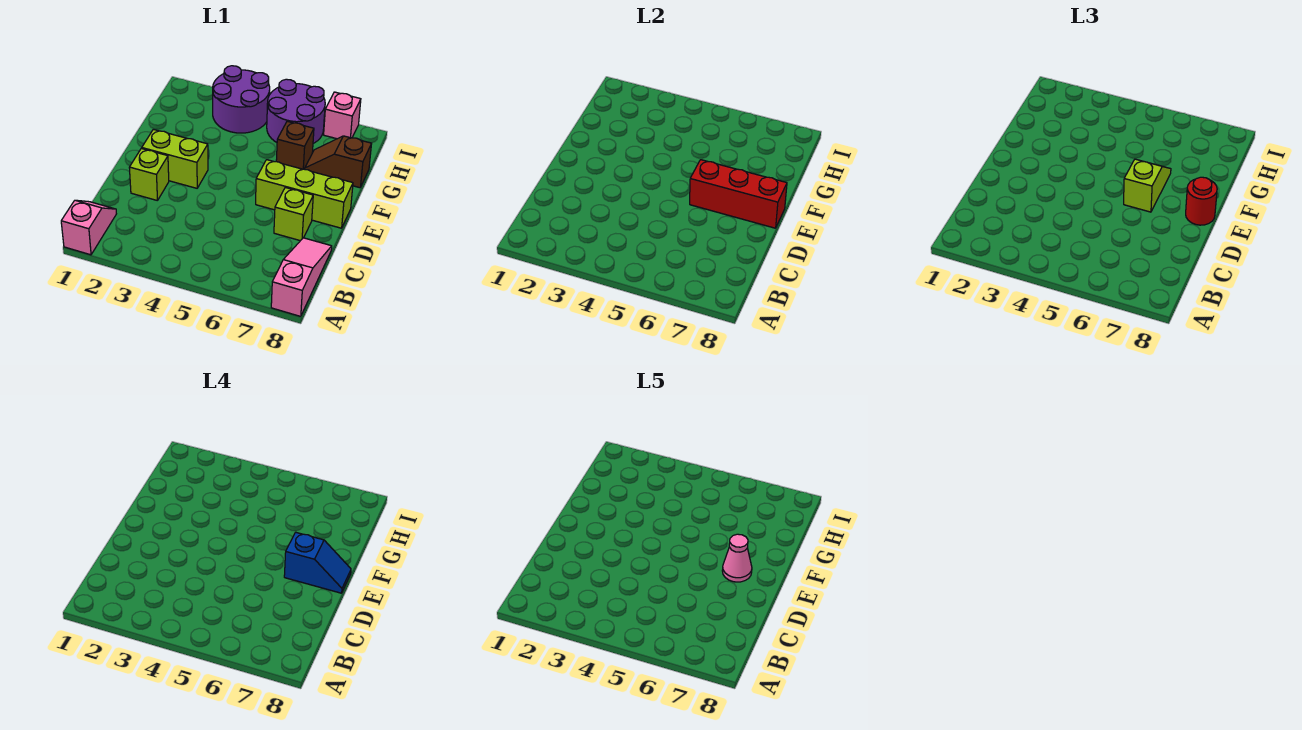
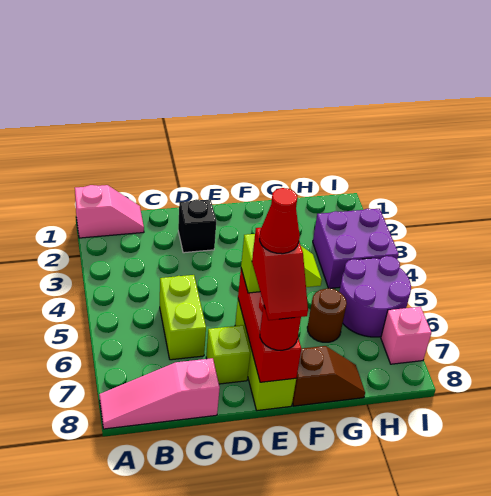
pink 1x3 slope [271,238,332,316] -> pink 1x3 slope turned to [99,358,220,429]
lime 1x1 brick [129,148,169,201] -> black 1x1 brick [178,199,216,253]
lime 1x2 brick [142,129,208,188] -> lime 1x2 brick moved to [160,275,206,360]
blue 1x2 slope [284,532,351,593] -> red 1x2 slope [252,228,308,320]
pink 1x1 cone [722,534,752,582] -> red 1x1 cone [260,188,300,254]
brown 1x1 brick [276,121,314,169] -> brown 1x1 round brick [307,288,347,342]
brown 1x2 slope [305,136,372,188] -> brown 1x2 slope turned to [292,346,365,406]
purple 2x2 round brick [213,66,270,133] -> purple 2x2 brick [313,209,399,288]

